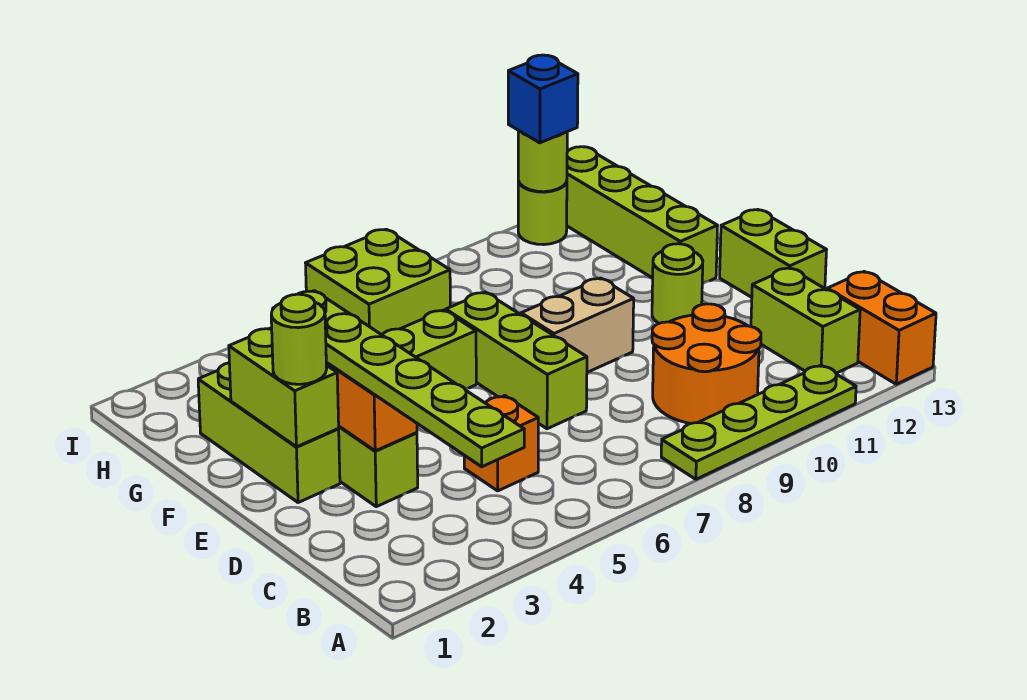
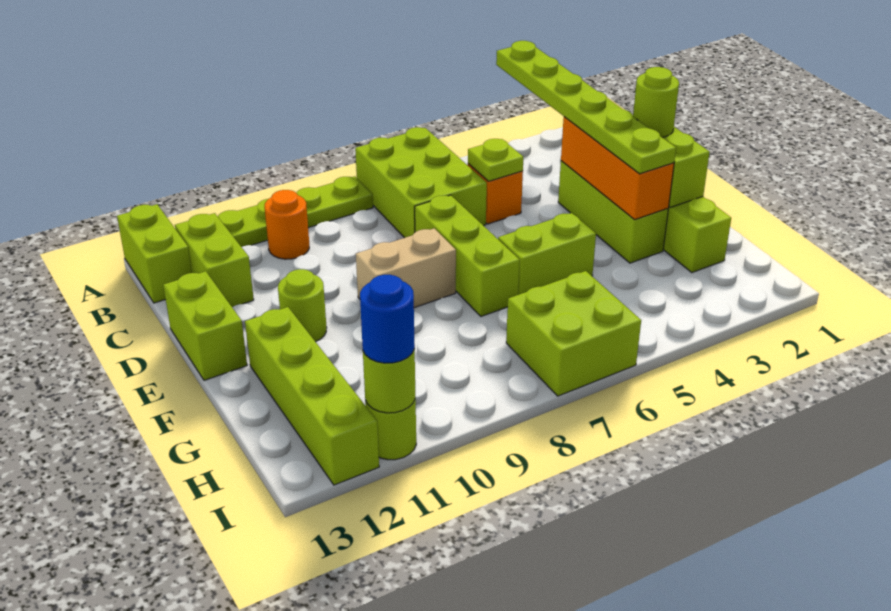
none -> lime 2x3 brick [355,127,487,238]
orange 1x2 brick [827,272,936,384] -> lime 1x2 brick [117,204,192,303]
orange 2x2 round brick [652,304,761,424] -> orange 1x1 round brick [265,190,309,259]
none -> lime 1x1 plate [468,139,523,181]
blue 1x1 brick [508,55,578,143] -> blue 1x1 round brick [360,275,415,363]

